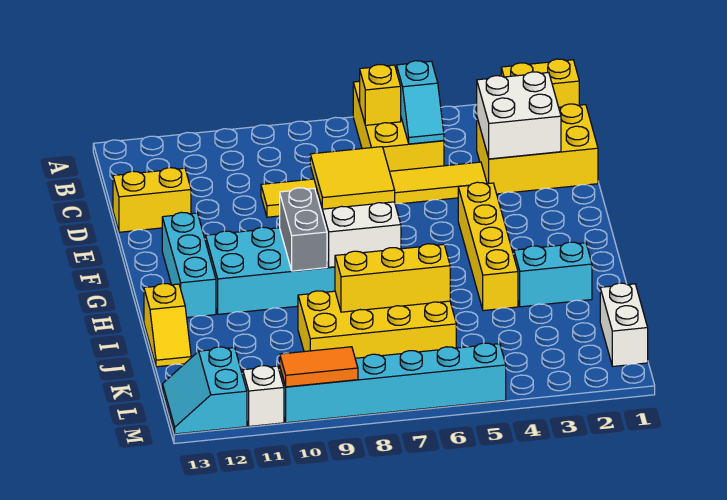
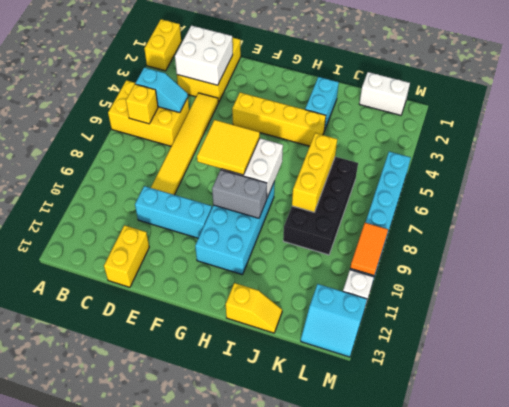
cyan 1x3 brick [162,212,216,318] -> cyan 1x3 brick moved to [135,186,212,238]
yellow 2x4 brick [298,291,456,358] -> black 2x4 brick [283,157,358,255]

